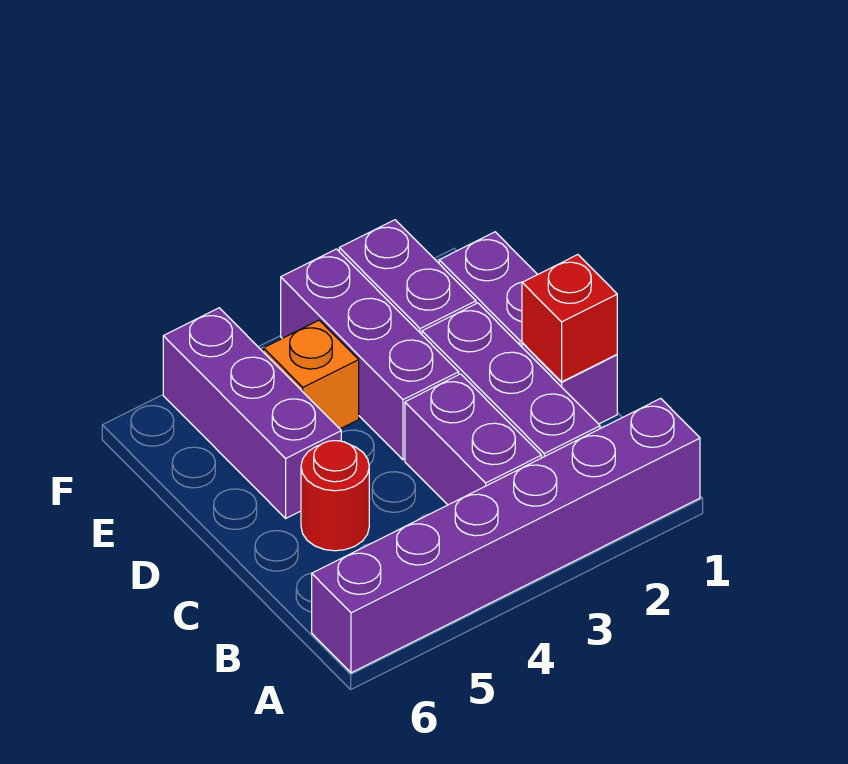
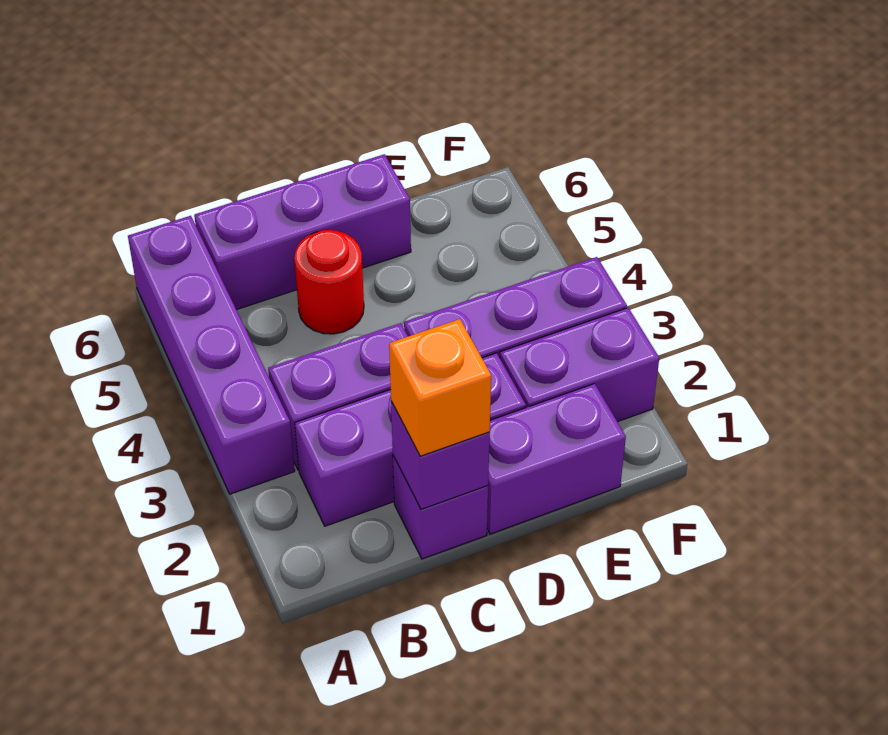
purple 1x6 brick [312,398,700,673] -> purple 1x4 brick [128,216,295,494]
red 1x1 brick [522,255,617,382] -> purple 1x1 brick [391,401,490,509]
purple 1x3 brick [163,308,341,518] -> purple 1x3 brick moved to [194,154,411,310]
orange 1x1 brick [263,320,359,429] -> orange 1x1 brick moved to [389,319,491,456]

